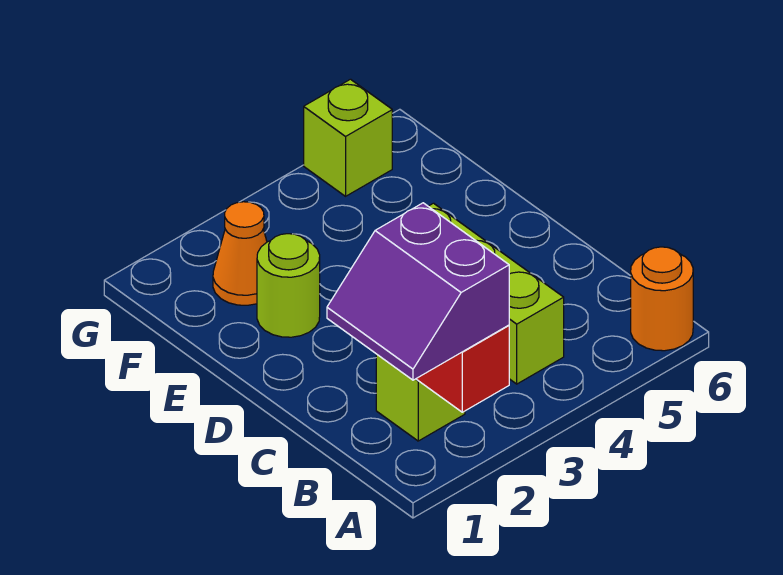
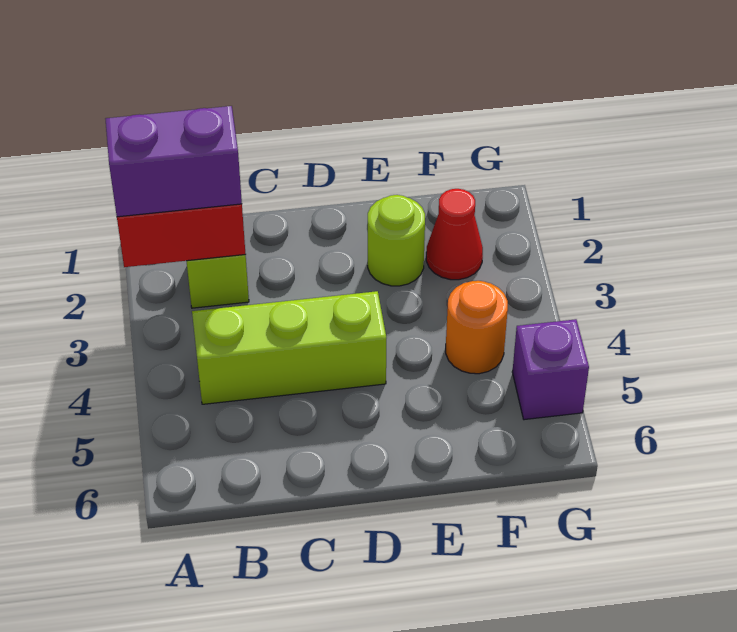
orange 1x1 round brick [631,247,693,351] -> orange 1x1 round brick moved to [446,281,508,374]
orange 1x1 cone [213,202,267,305] -> red 1x1 cone [426,189,483,280]
lime 1x1 brick [304,79,392,196] -> purple 1x1 brick [512,319,589,420]

